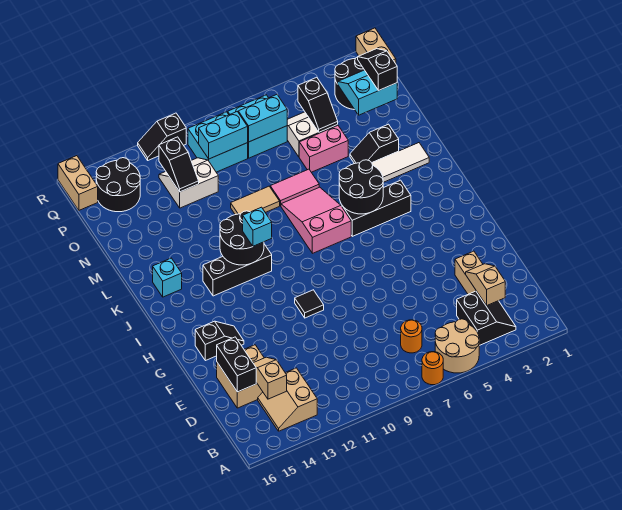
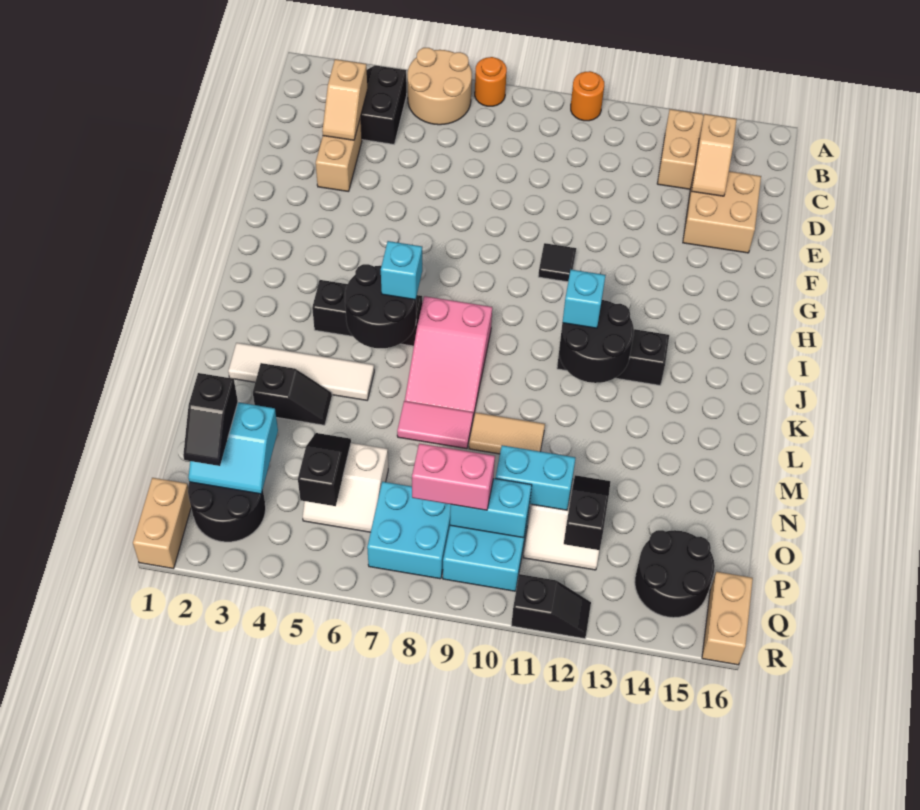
orange 1x1 round brick [401,320,422,353] -> orange 1x1 round brick moved to [571,71,604,121]
black 1x2 brick [217,337,256,392] -> none
black 1x2 slope [195,321,244,361] -> none
cyan 1x1 brick [153,258,182,297] -> cyan 1x1 brick moved to [381,241,422,300]
pink 1x2 brick [299,126,348,172] -> pink 1x2 brick moved to [412,444,495,510]
cyan 1x2 brick [238,95,287,142] -> cyan 1x2 brick moved to [495,445,575,510]

